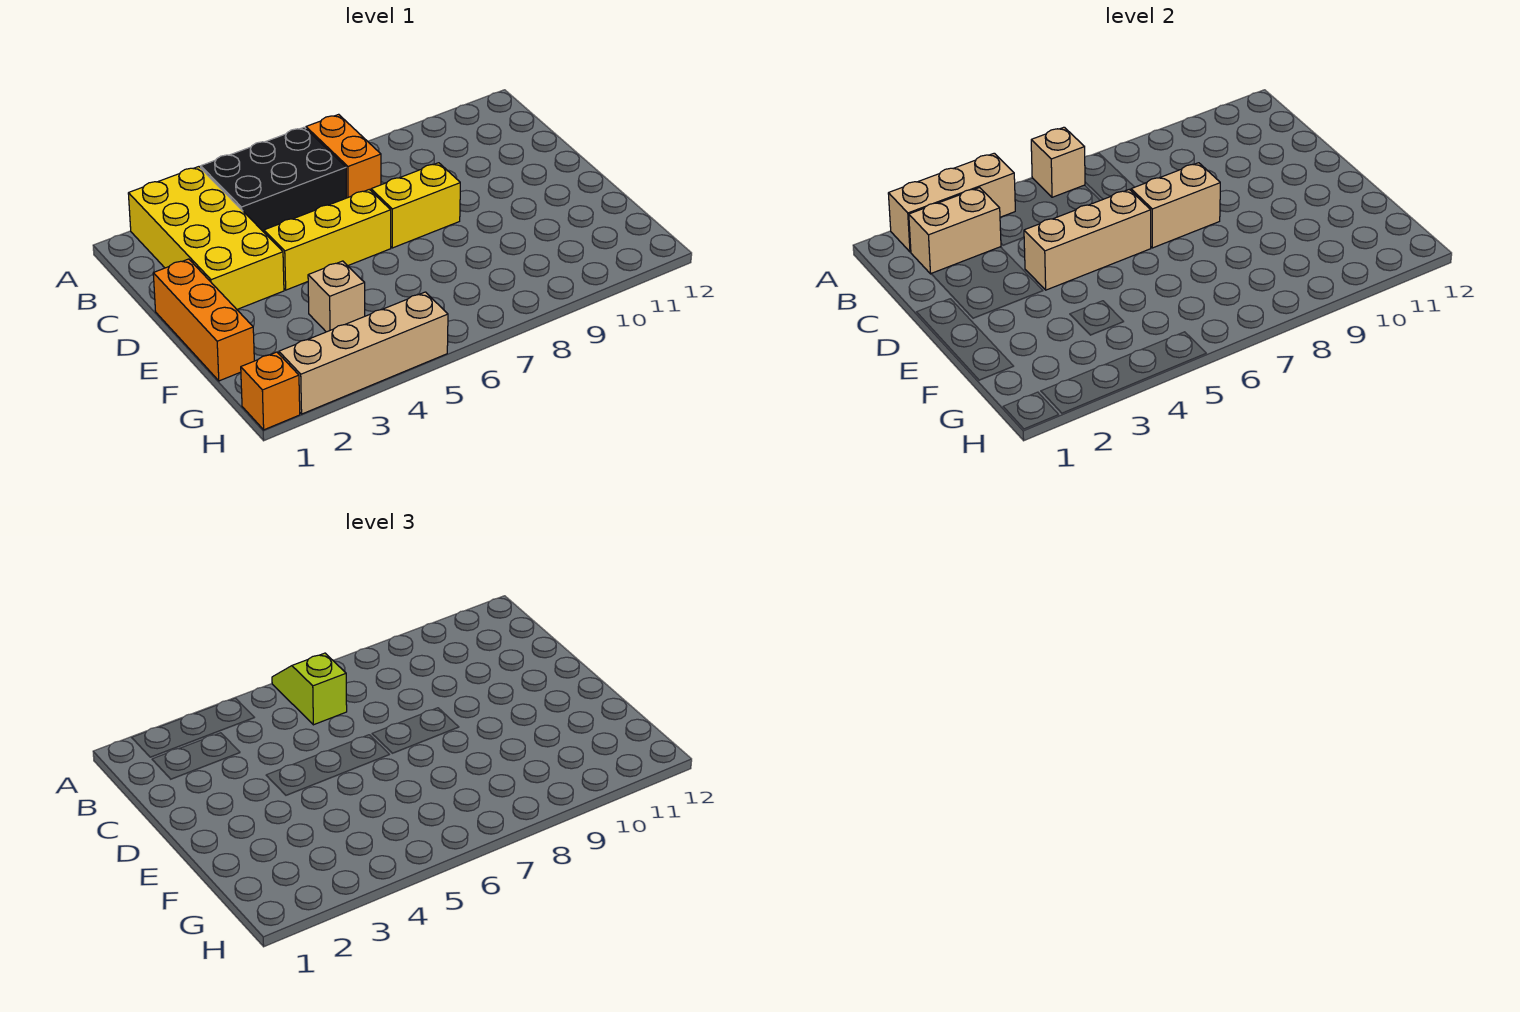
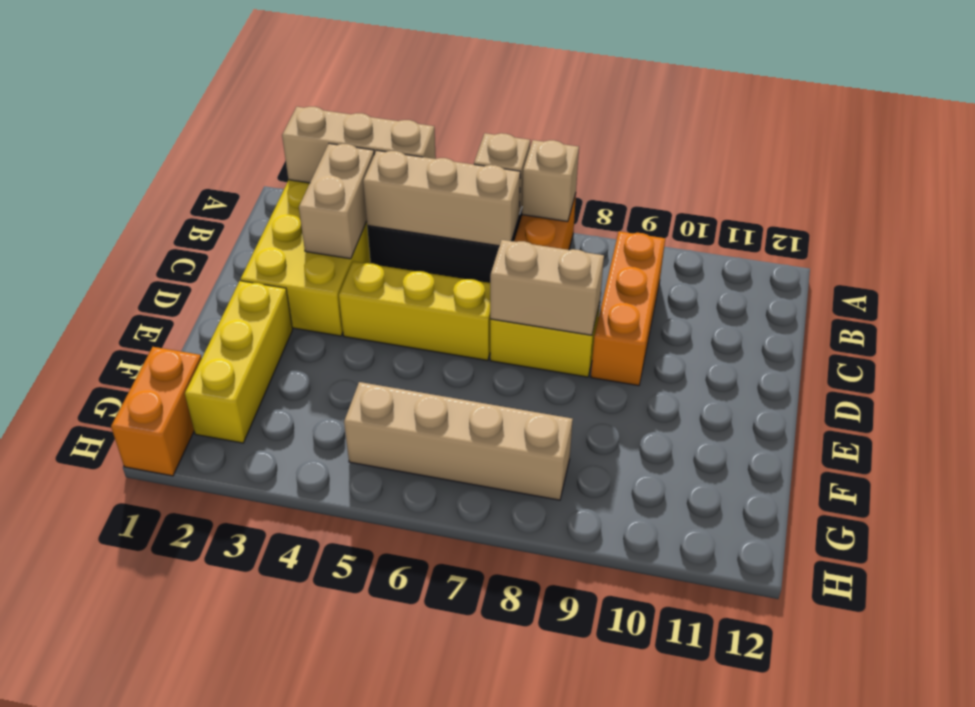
lime 1x2 slope [272,653,347,725] -> none
tan 1x2 brick [909,188,1001,274] -> tan 1x2 brick turned to [299,144,374,259]
orange 1x3 brick [153,259,254,381] -> orange 1x3 brick moved to [591,231,665,386]
tan 1x3 brick [1024,190,1151,290] -> tan 1x3 brick moved to [363,150,520,246]
none -> yellow 1x3 brick [185,281,293,443]
tan 1x1 brick [308,261,365,332] -> tan 1x1 brick moved to [522,140,579,222]
orange 1x1 brick [241,352,300,430] -> orange 1x2 brick [111,347,202,476]
tan 1x4 brick [279,292,448,414] -> tan 1x4 brick moved to [344,382,573,500]

